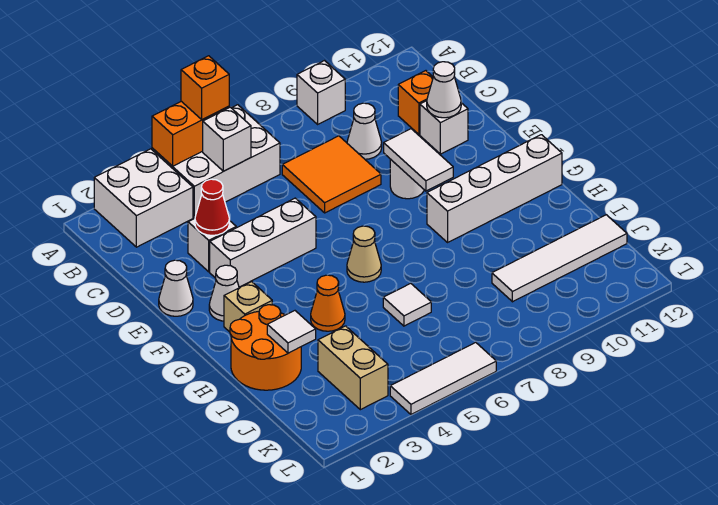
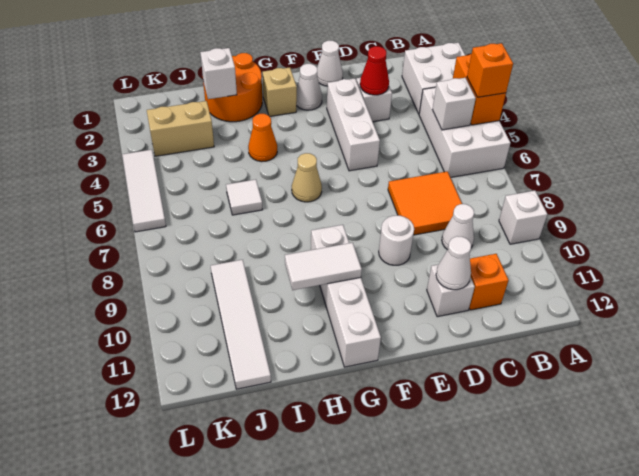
white 1x2 tile [384,129,453,191] -> white 1x2 tile moved to [285,243,362,290]
white 1x1 tile [267,311,316,353] -> white 1x1 brick [200,48,237,99]

